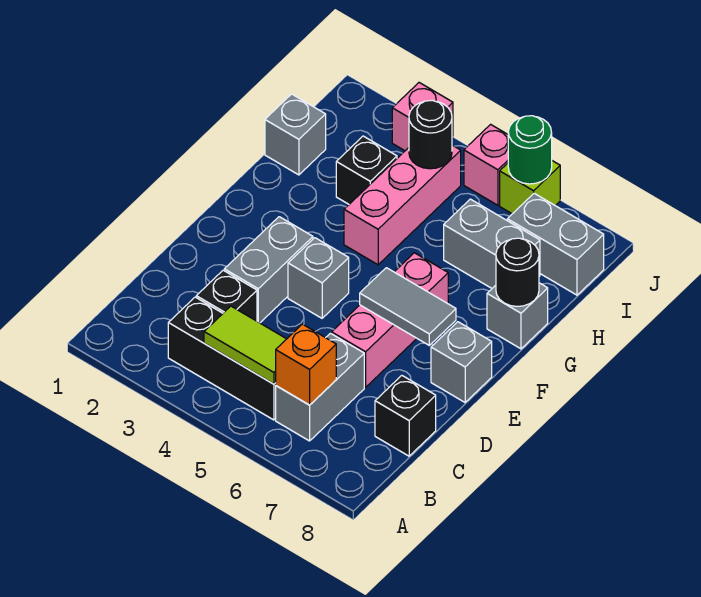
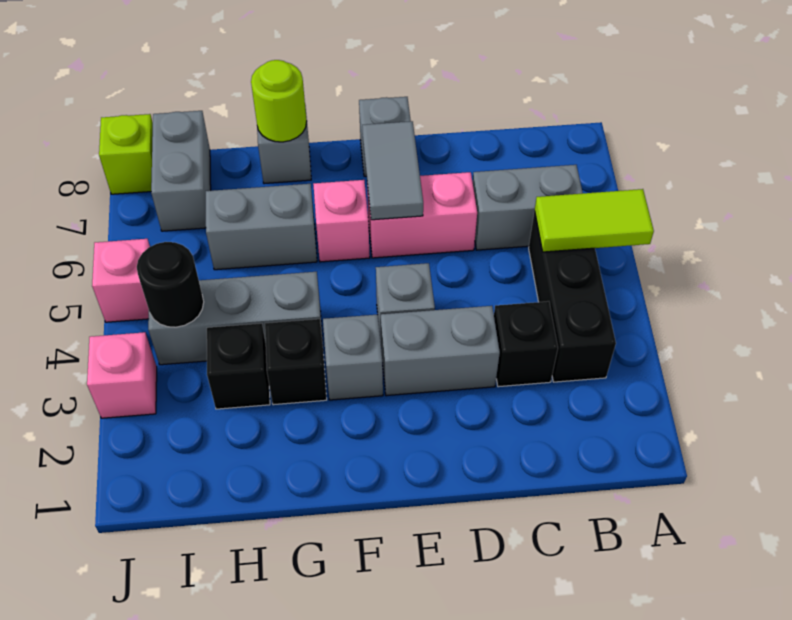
lime 1x2 tile [204,306,286,384] -> lime 1x2 tile turned to [535,189,654,252]
orange 1x1 brick [276,324,336,405] -> none
black 1x1 brick [375,376,436,456] -> black 1x1 brick moved to [265,319,327,405]
pink 1x3 brick [344,145,461,265] -> grey 1x3 brick [148,272,323,365]
black 1x1 round brick [496,238,539,306] -> lime 1x1 round brick [251,60,307,142]
grey 1x1 brick [265,94,326,175] -> grey 1x1 brick moved to [323,315,383,400]
grey 1x2 brick [444,199,540,288] -> grey 1x2 brick turned to [206,184,317,270]
lime 1x1 brick [500,161,560,214] -> lime 1x1 brick moved to [99,114,153,194]
green 1x1 round brick [508,116,552,184] -> none

